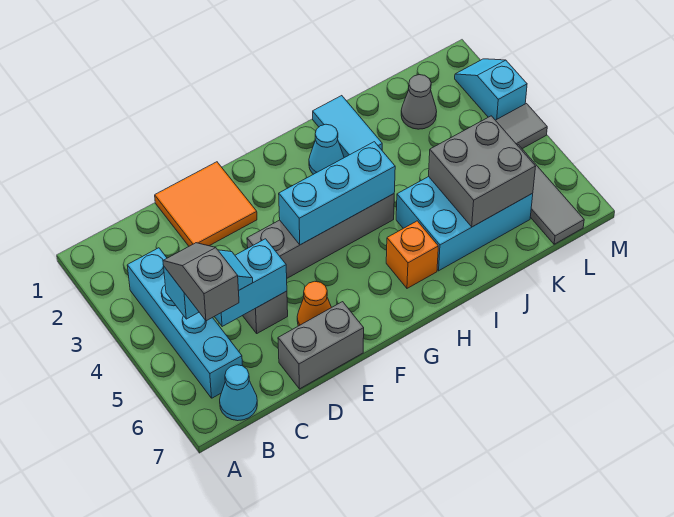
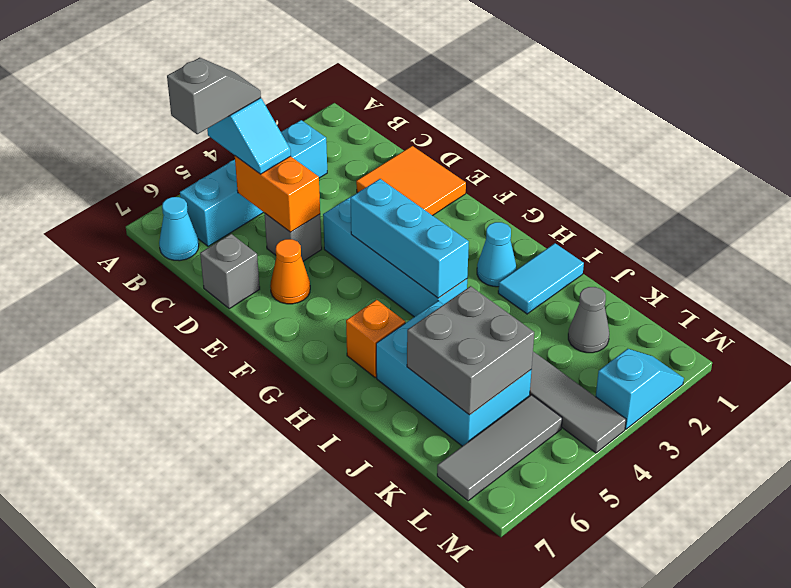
cyan 1x2 brick [214,239,287,327] -> orange 1x2 brick [235,156,320,232]
grey 1x2 brick [278,302,364,389] -> grey 1x1 brick [200,234,260,309]
grey 1x4 brick [247,194,394,278] -> cyan 1x4 brick [323,196,467,317]

